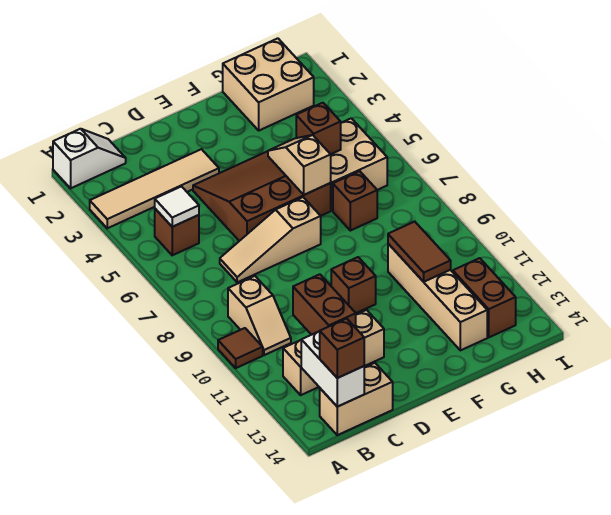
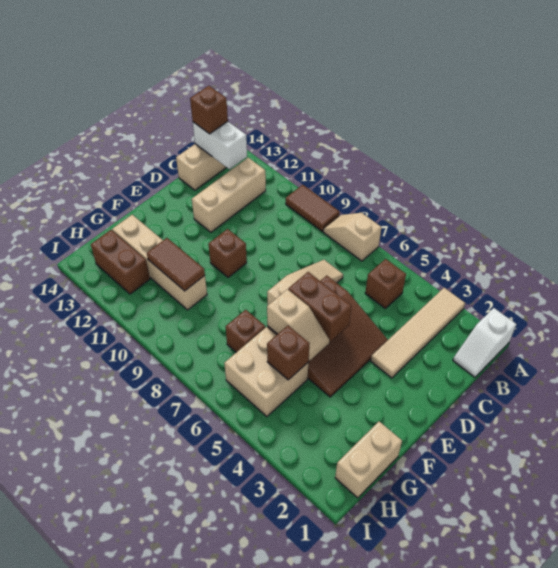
brown 1x1 tile [218,328,263,368] -> brown 1x2 tile [286,185,340,231]
white 1x1 tile [155,187,199,227] -> none
tan 1x2 slope [228,276,291,355] -> tan 1x2 slope moved to [323,213,382,261]
brown 1x2 brick [293,274,356,335] -> brown 1x2 brick moved to [288,272,352,342]
tan 2x2 brick [223,38,314,130] -> tan 1x2 brick [335,422,402,498]

